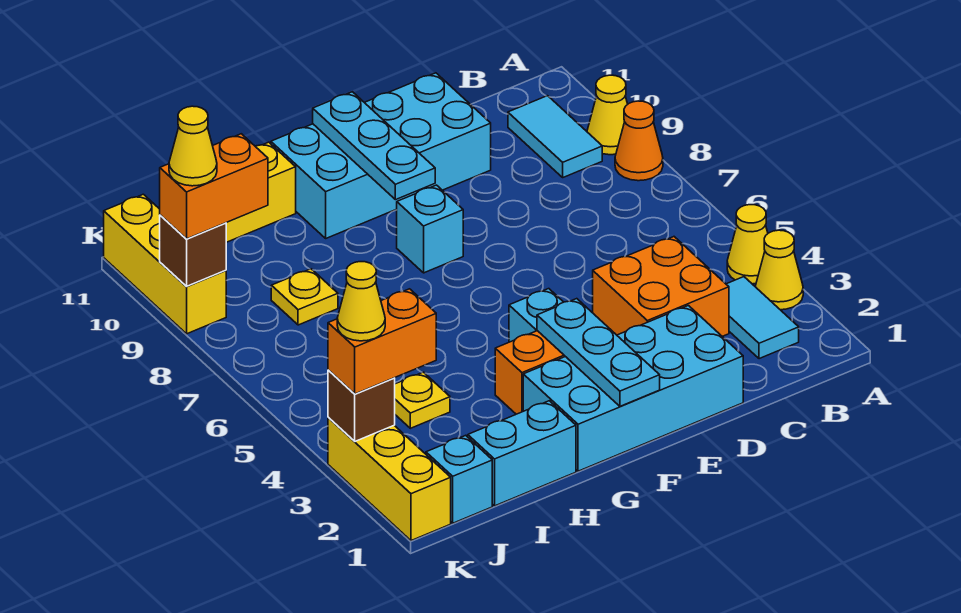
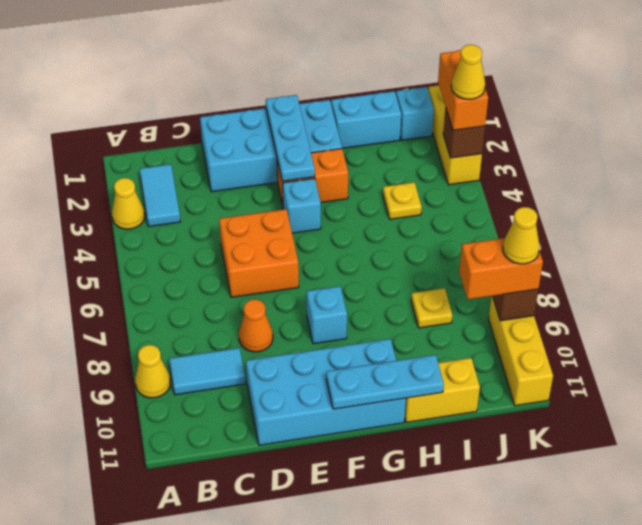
yellow 1x1 cone [727,205,768,284] -> none
orange 1x1 cone [615,101,663,181] -> orange 1x1 cone moved to [239,299,273,352]
cyan 1x2 tile [508,96,602,177] -> cyan 1x2 tile turned to [169,348,245,395]
orange 2x2 brick [593,237,729,336] -> orange 2x2 brick moved to [219,209,299,297]
cyan 1x3 plate [313,92,435,200] -> cyan 1x3 plate turned to [326,355,444,409]
orange 1x2 brick [328,289,436,394] -> orange 1x2 brick turned to [438,50,488,130]

